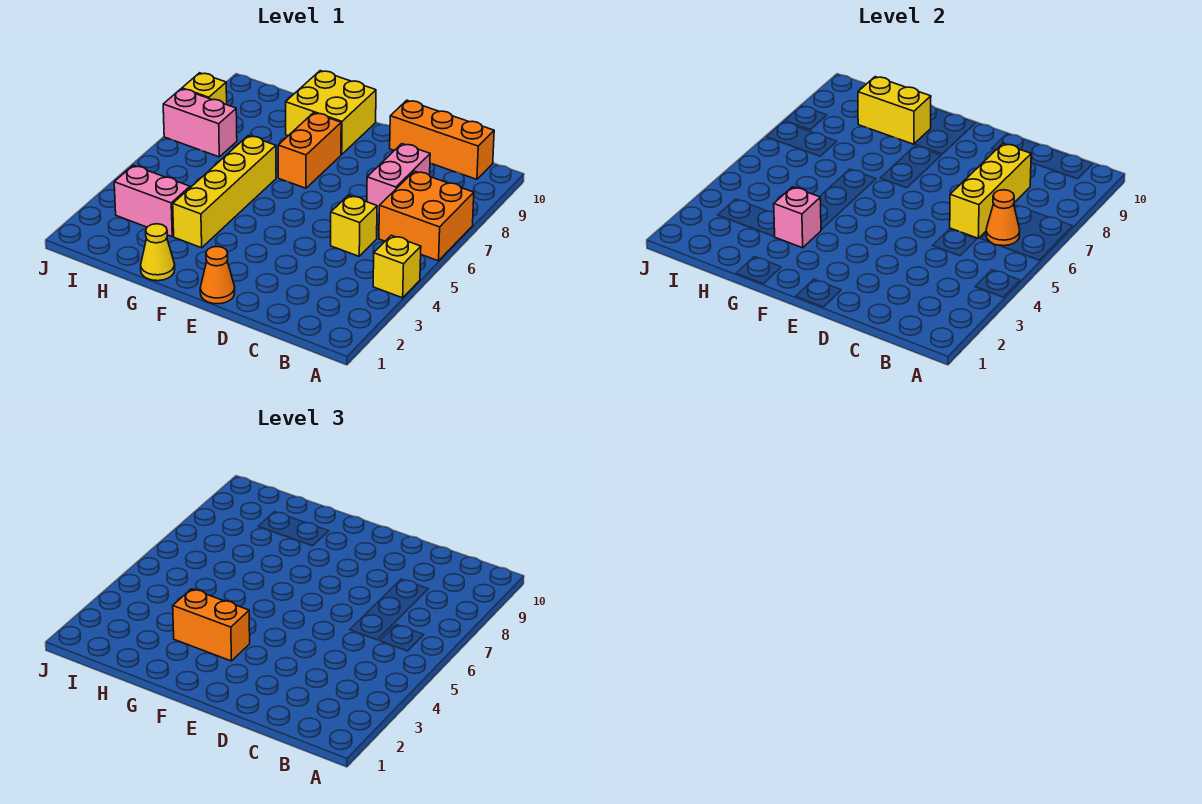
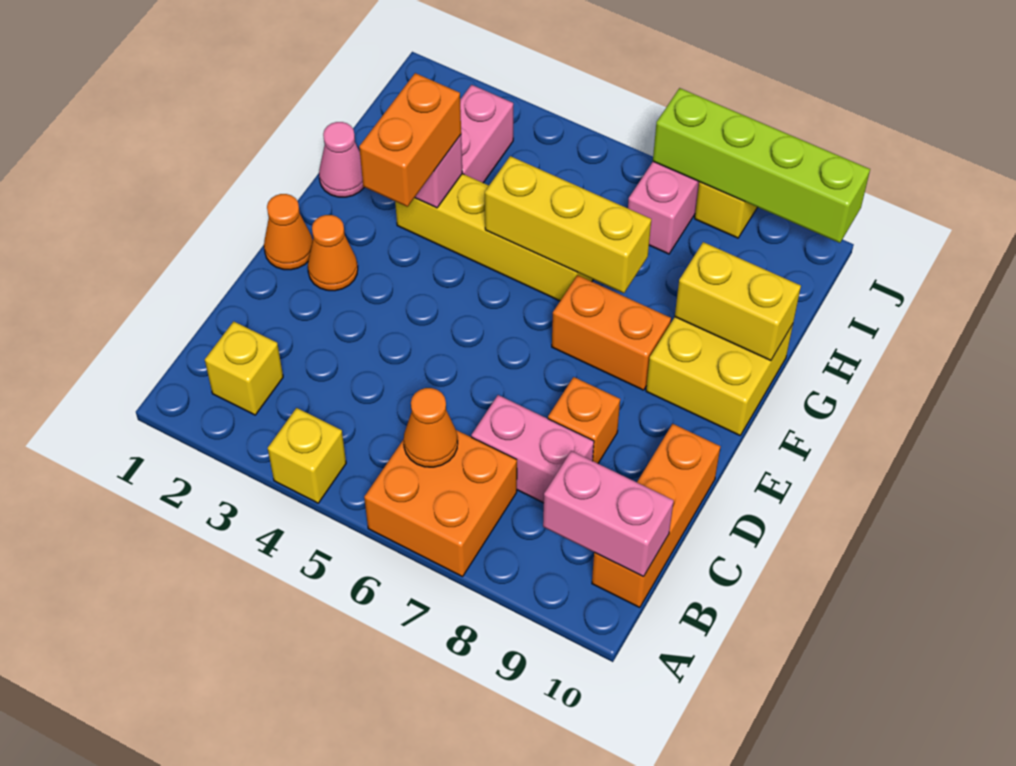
none -> pink 1x2 brick [543,451,674,577]
yellow 1x1 brick [331,195,377,256] -> yellow 1x1 brick moved to [205,321,283,415]
yellow 1x3 brick [950,144,1031,238] -> yellow 1x3 brick moved to [485,156,651,293]
none -> orange 1x1 brick [548,377,620,463]
none -> orange 1x1 cone [308,215,358,291]
yellow 1x1 cone [141,224,175,281] -> pink 1x1 cone [319,122,364,197]
yellow 1x2 brick [858,77,931,144] -> yellow 1x2 brick turned to [675,242,801,361]
none -> lime 1x4 brick [653,88,870,243]

